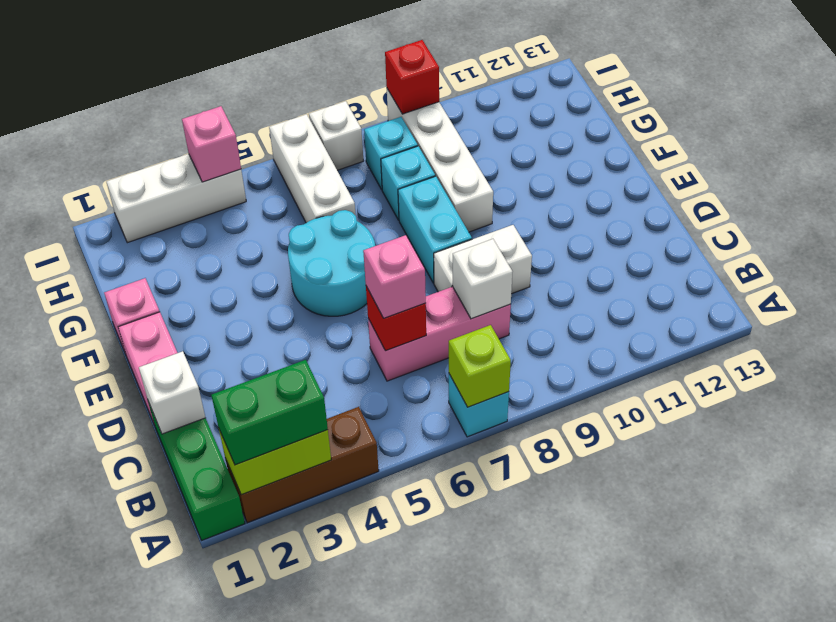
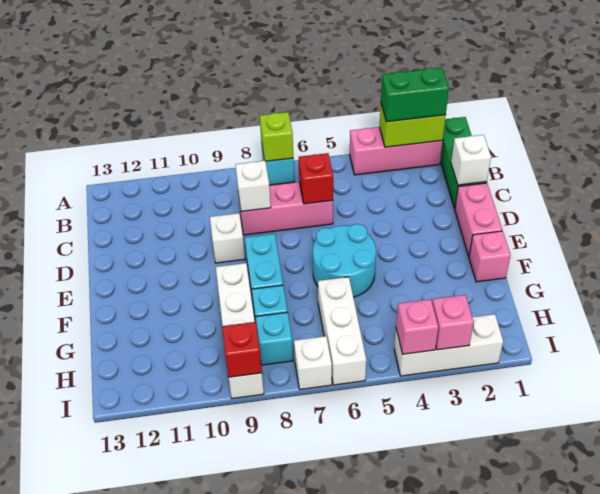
brown 1x3 brick [226,407,379,523] -> pink 1x3 brick [350,127,443,175]
pink 1x1 brick [363,235,426,318] -> pink 1x1 brick moved to [432,295,474,350]
white 1x2 brick [434,225,532,294] -> white 1x1 brick [210,213,245,263]

